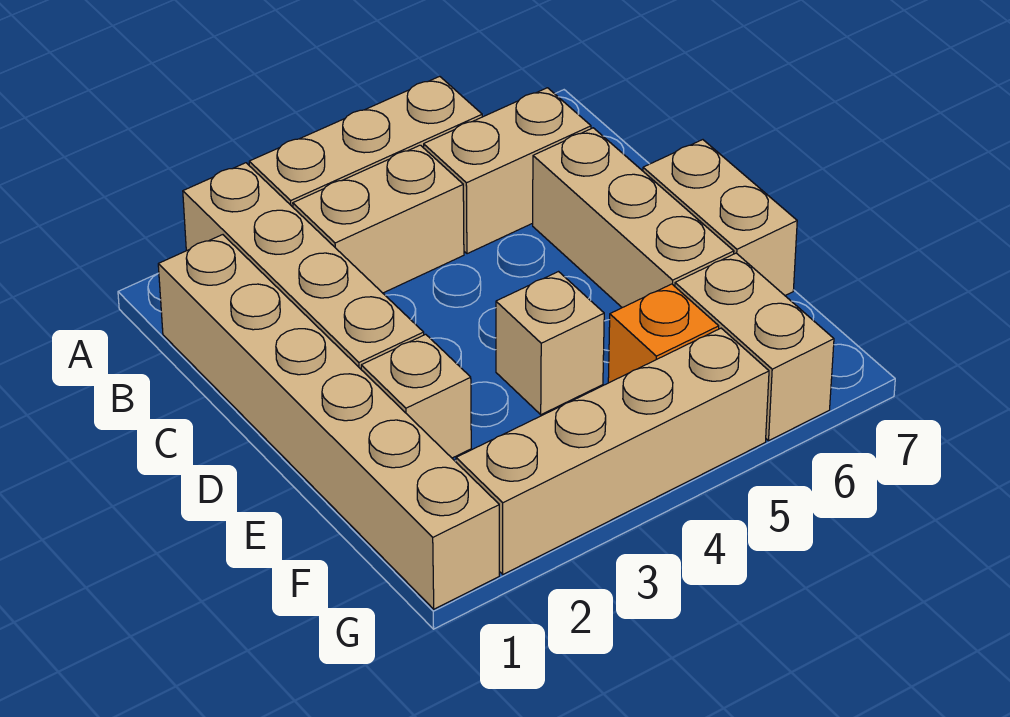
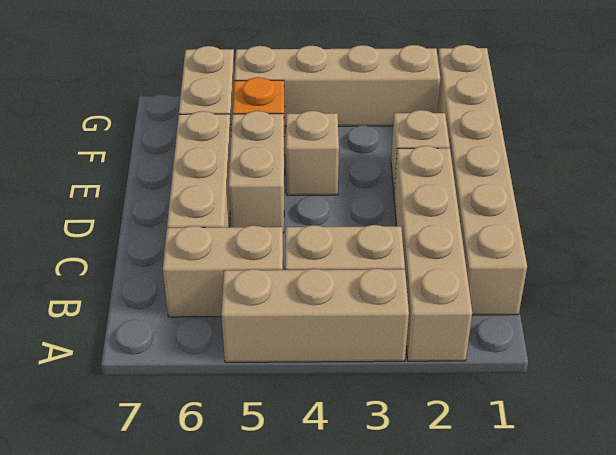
tan 1x2 brick [643,140,797,295] -> tan 1x2 brick moved to [229,111,285,233]

